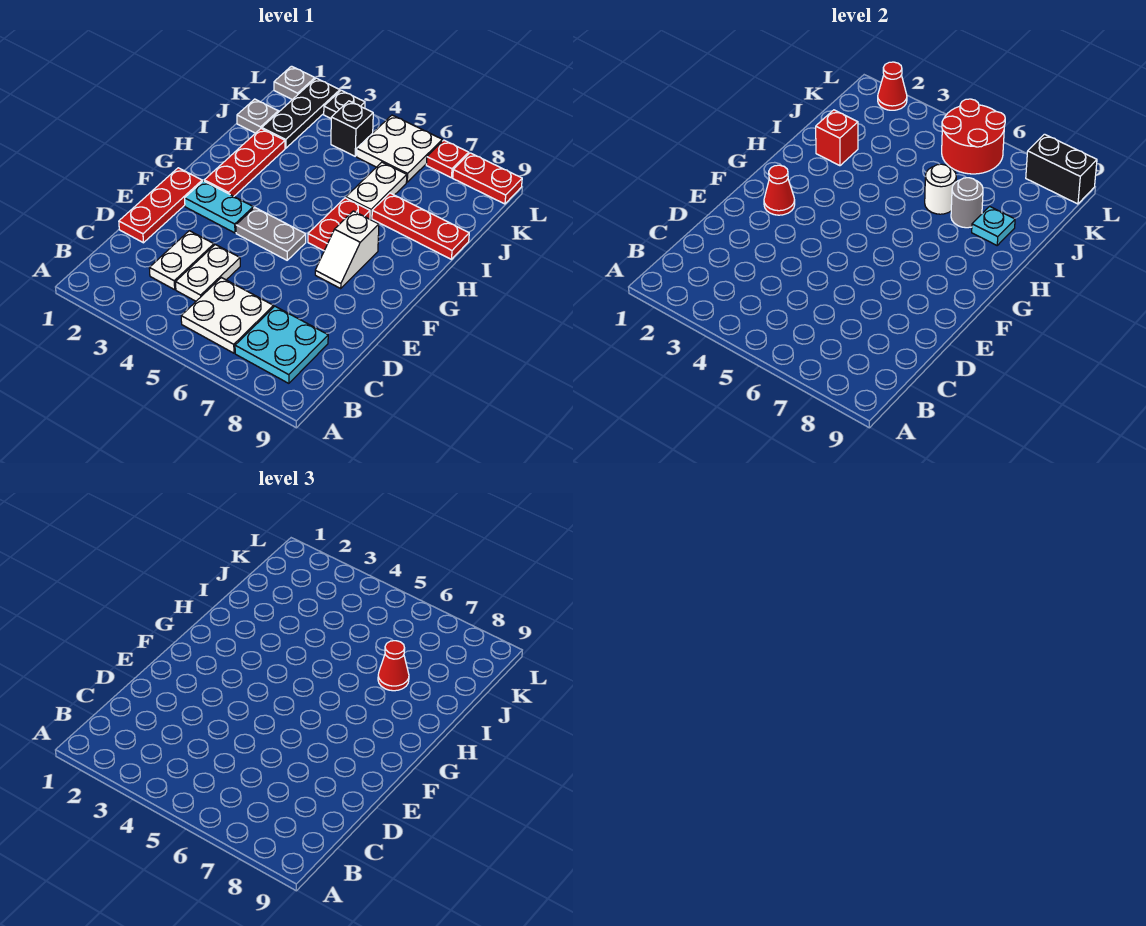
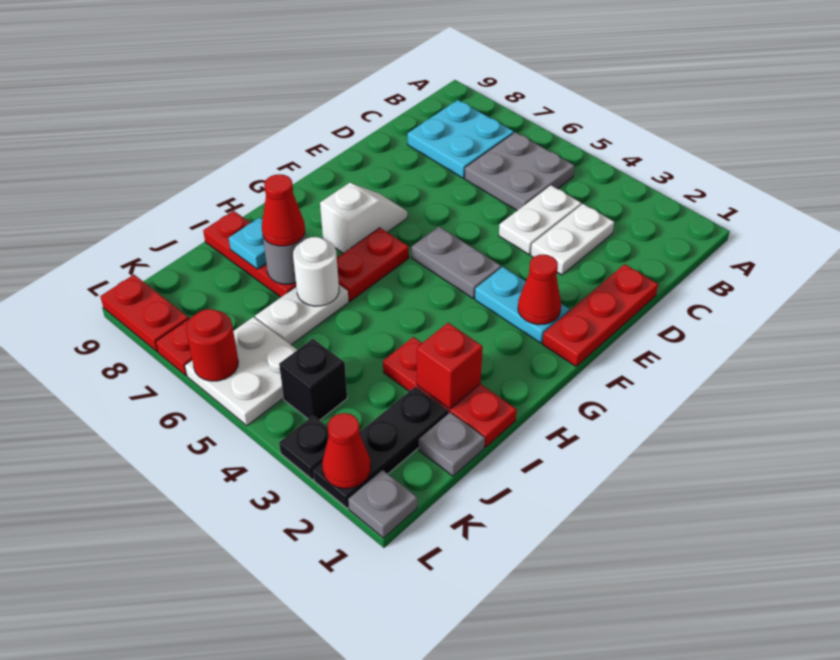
white 2x2 plate [181,278,274,353] -> grey 2x2 plate [465,132,574,210]
red 1x3 plate [204,129,285,196] -> red 1x3 plate turned to [383,337,517,447]
red 2x2 round brick [942,99,1005,174] -> red 1x1 round brick [186,309,238,381]
black 1x2 brick [1026,134,1097,204] -> none

